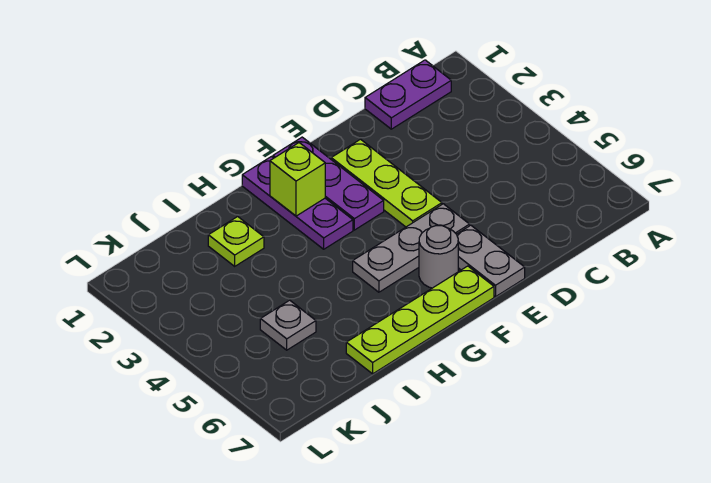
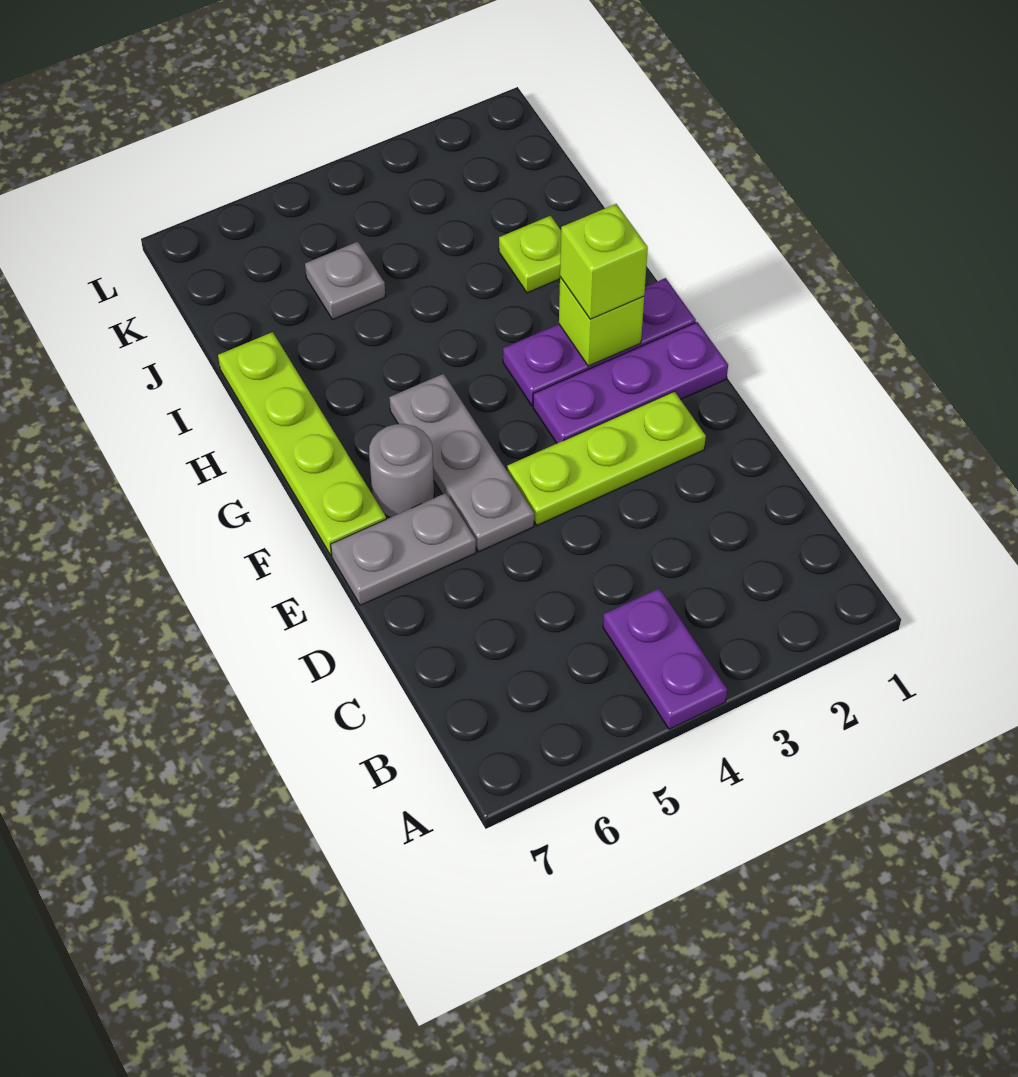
purple 1x2 plate [365,60,451,129] -> purple 1x2 plate moved to [603,588,727,729]
none -> lime 1x1 brick [560,204,648,319]

